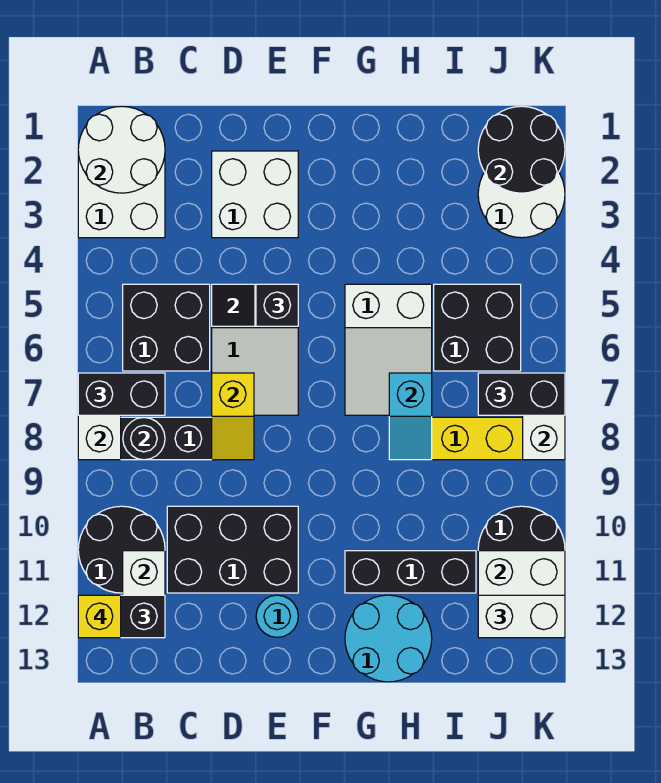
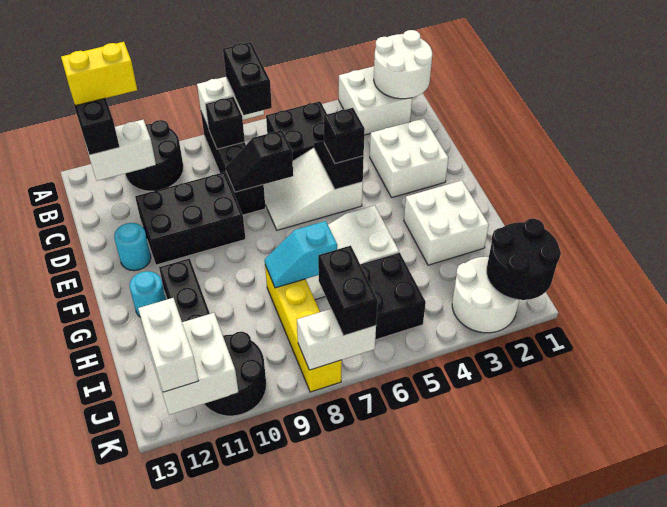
yellow 1x1 brick [78,595,121,638] -> yellow 1x2 brick [61,42,137,106]
black 1x1 round brick [123,417,165,460] -> black 1x1 brick [205,97,245,149]
black 2x3 brick [167,506,298,593] -> black 2x3 brick turned to [135,172,245,265]
yellow 1x2 slope [212,373,254,460] -> black 1x2 slope [226,130,293,192]
none -> white 2x2 brick [404,181,489,265]
cyan 2x2 round brick [345,595,432,682] -> cyan 1x1 round brick [130,271,166,317]

